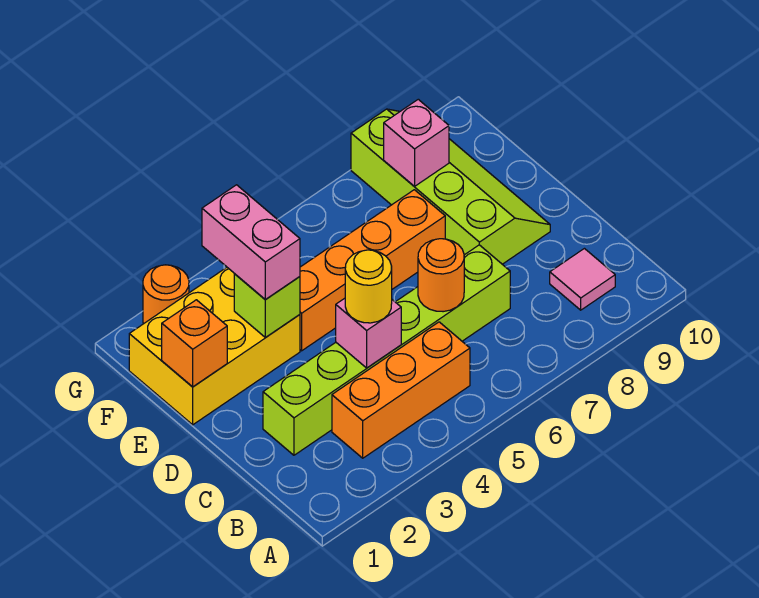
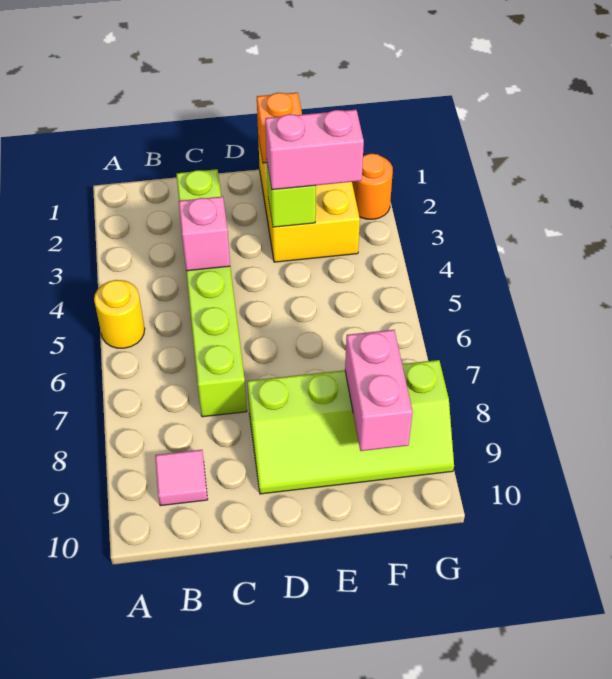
orange 1x3 brick [332,322,470,458] -> none
yellow 1x1 round brick [345,250,392,323] -> yellow 1x1 round brick moved to [94,280,145,348]
orange 1x1 round brick [418,239,464,312] -> none
orange 1x4 brick [300,190,445,351] -> none
pink 1x1 brick [384,99,449,186] -> pink 1x2 brick [345,330,413,451]

